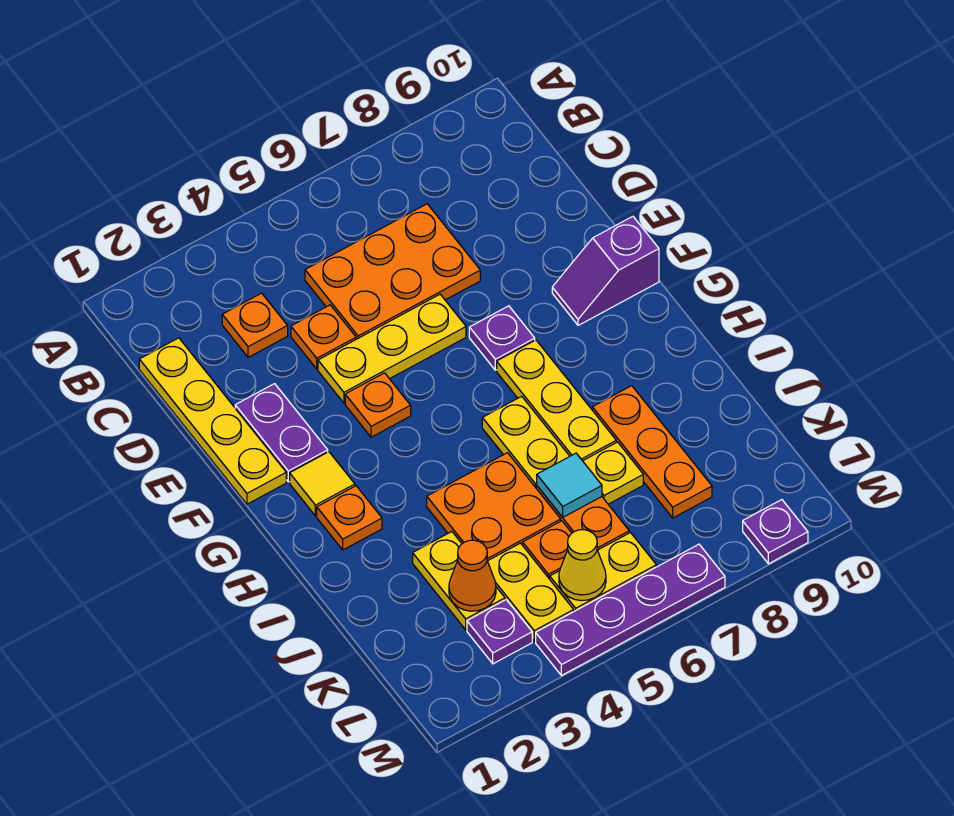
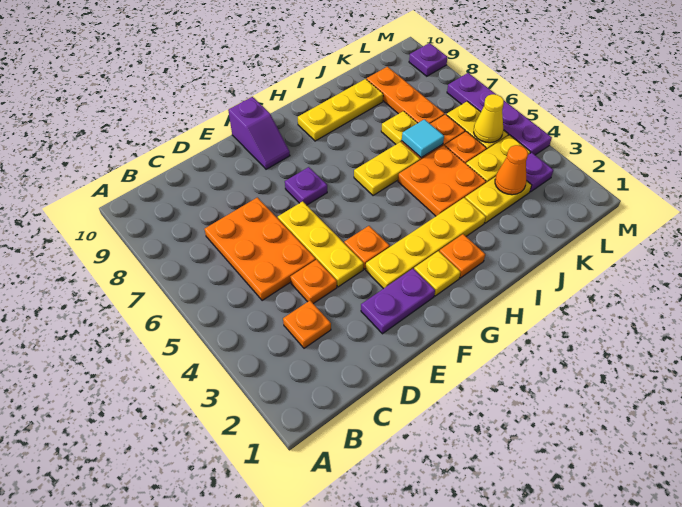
yellow 1x4 plate [139,338,286,504] -> yellow 1x4 plate moved to [366,198,486,289]
yellow 1x1 tile [290,452,355,516] -> yellow 1x1 plate [414,251,461,296]
yellow 1x3 plate [497,340,616,461] -> yellow 1x3 plate moved to [298,79,383,141]
orange 1x3 plate [592,386,712,518] -> orange 1x3 plate turned to [367,66,444,123]

